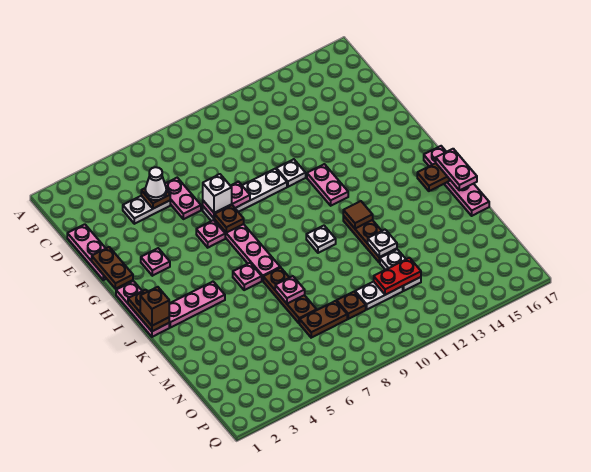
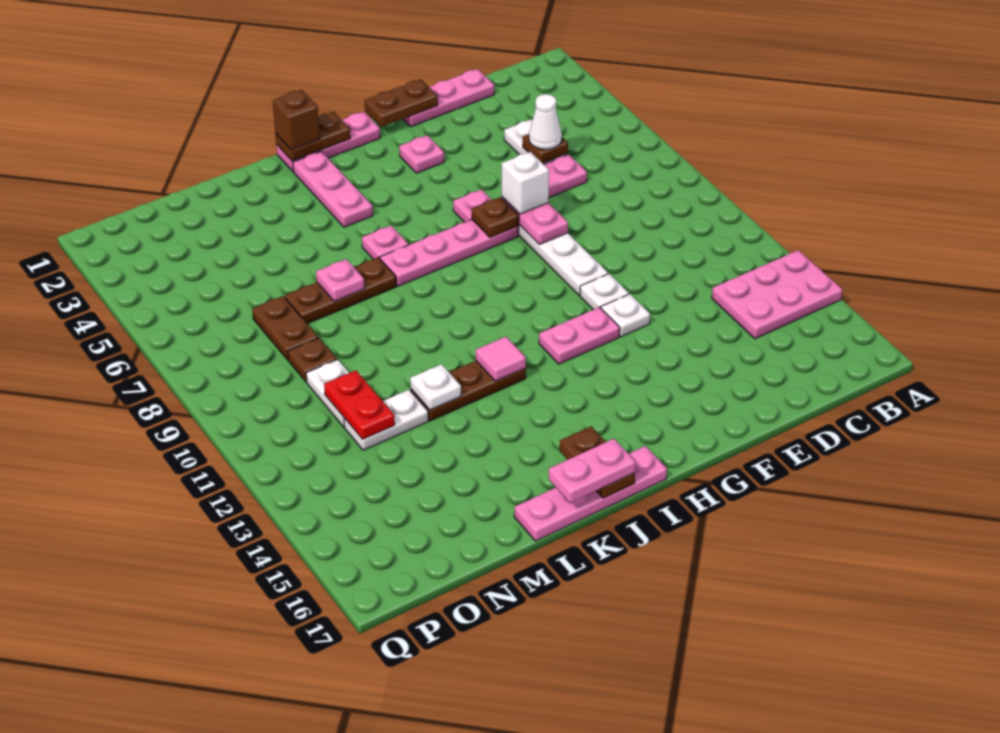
none -> pink 2x3 plate [712,250,842,339]
white 1x1 plate [306,226,336,253] -> white 1x1 plate moved to [601,294,650,337]
brown 1x1 tile [343,201,373,229] -> pink 1x1 tile [476,337,526,381]

